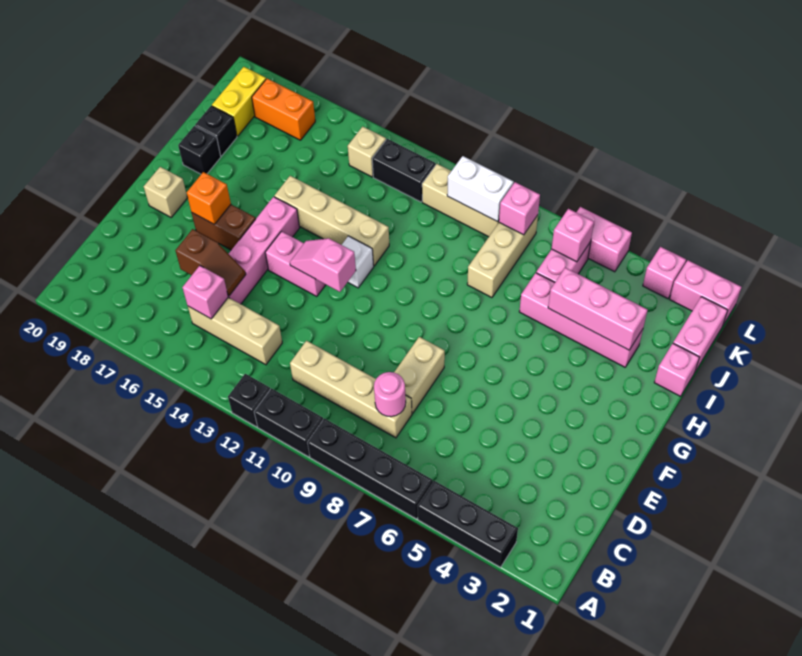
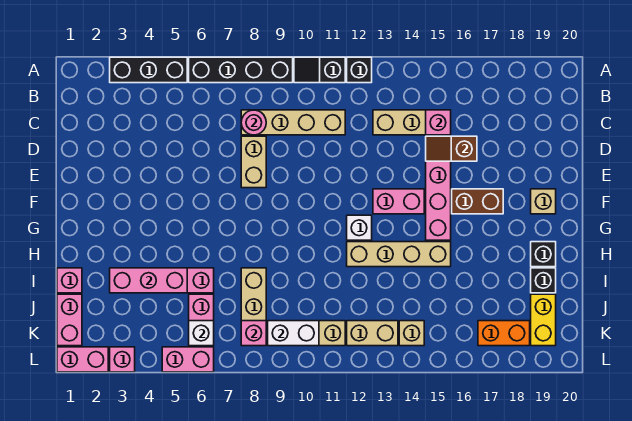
black 1x2 brick [254,388,323,457] -> black 1x2 slope [294,57,345,83]
pink 1x2 slope [290,238,356,292] -> none
orange 1x1 brick [187,172,231,224] -> none
pink 1x1 brick [552,209,594,262] -> white 1x1 brick [189,321,214,346]
black 1x2 brick [372,139,436,202] -> tan 1x2 brick [347,321,398,346]

